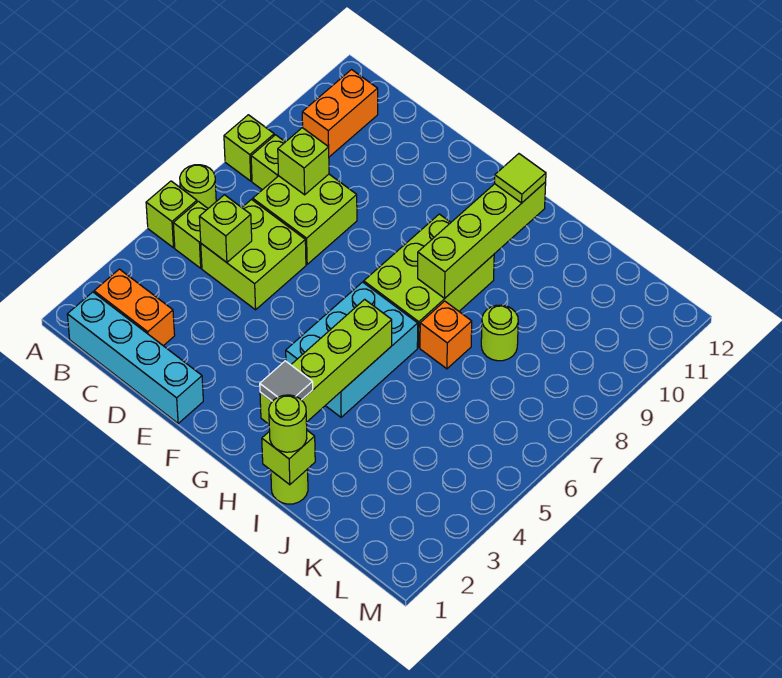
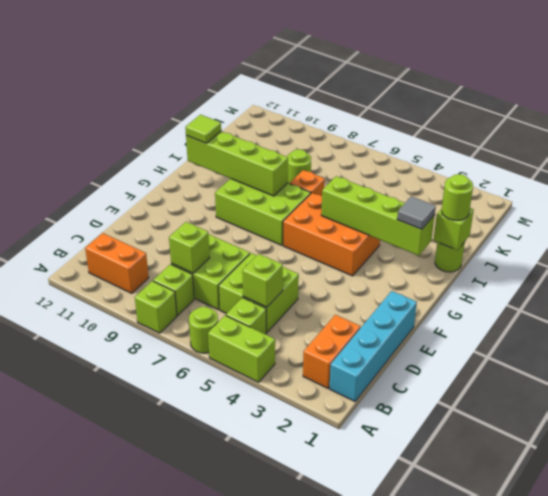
lime 1x1 brick [146,181,197,248] -> lime 1x2 brick [208,315,275,382]
cyan 2x3 brick [286,282,418,417] -> orange 2x3 brick [283,193,380,276]

